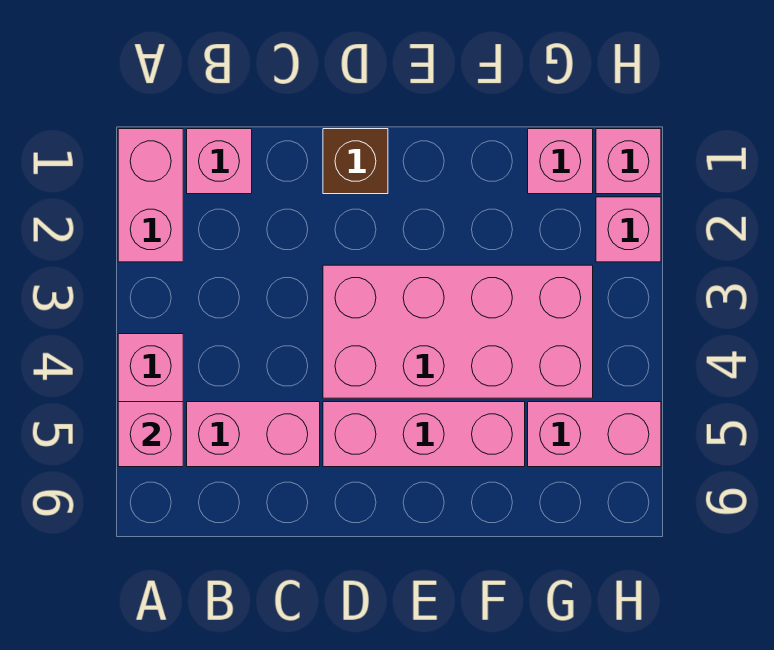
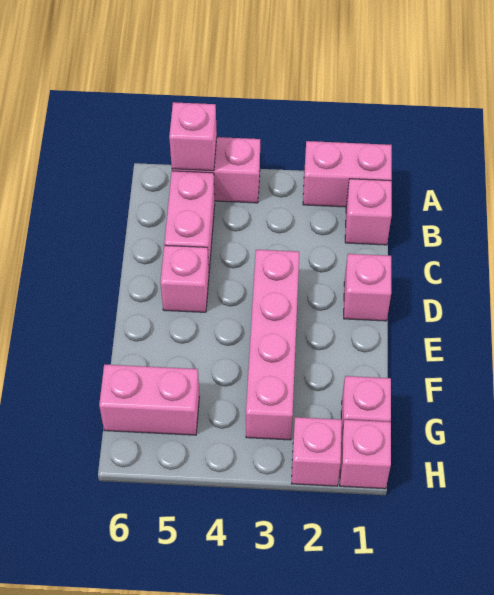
brown 1x1 brick [323,129,388,194] -> pink 1x1 brick [344,254,391,321]
pink 2x4 brick [323,265,593,398] -> pink 1x4 brick [246,250,299,440]
pink 1x3 brick [323,402,525,467] -> pink 1x1 brick [161,245,209,312]
pink 1x2 brick [528,402,661,467] -> pink 1x2 brick turned to [99,364,199,435]

